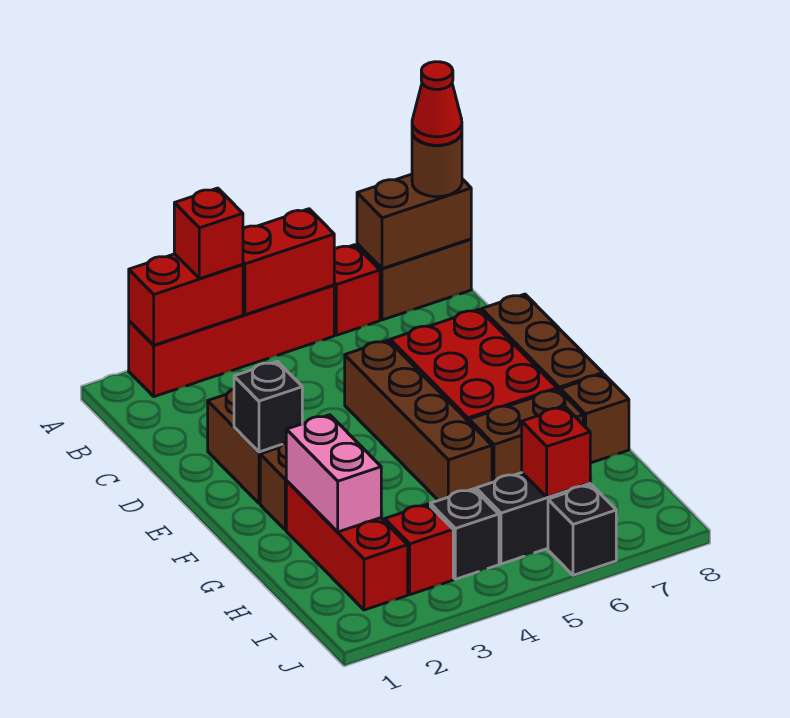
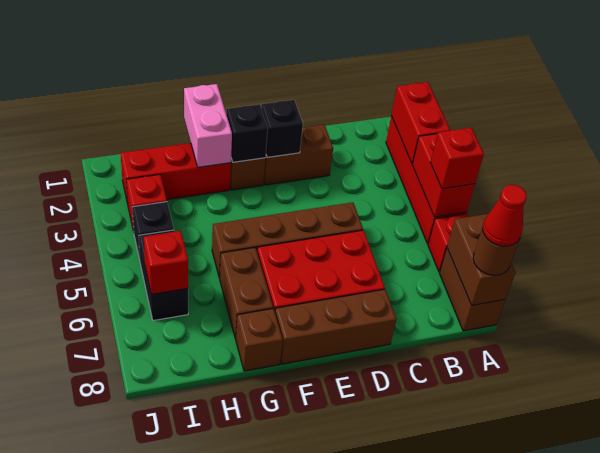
red 1x1 brick [174,188,243,279] -> red 1x1 brick moved to [430,128,484,189]
pink 1x2 brick [286,415,381,532] -> pink 1x2 brick turned to [184,84,232,167]
black 1x1 brick [548,485,616,575] -> black 1x1 brick moved to [226,104,268,162]

